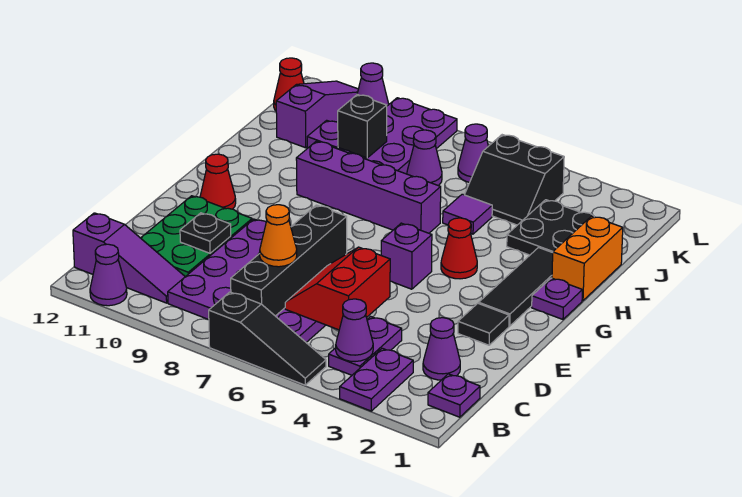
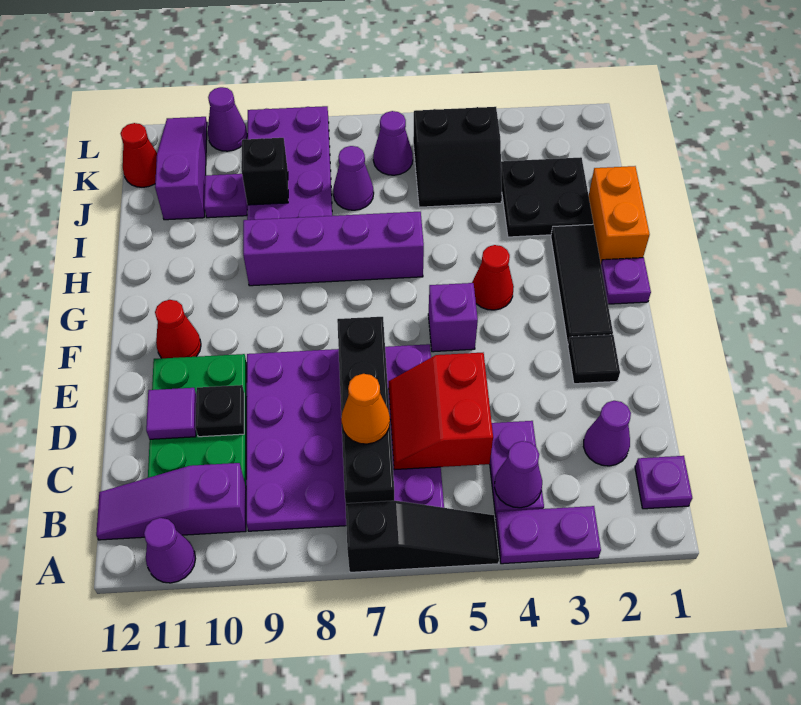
purple 1x2 plate [340,348,413,411] -> purple 1x2 plate turned to [496,506,601,564]
purple 1x3 slope [73,213,185,303] -> purple 1x3 slope turned to [96,463,246,540]
purple 1x1 tile [443,194,492,234] -> purple 1x1 tile moved to [146,388,196,439]

